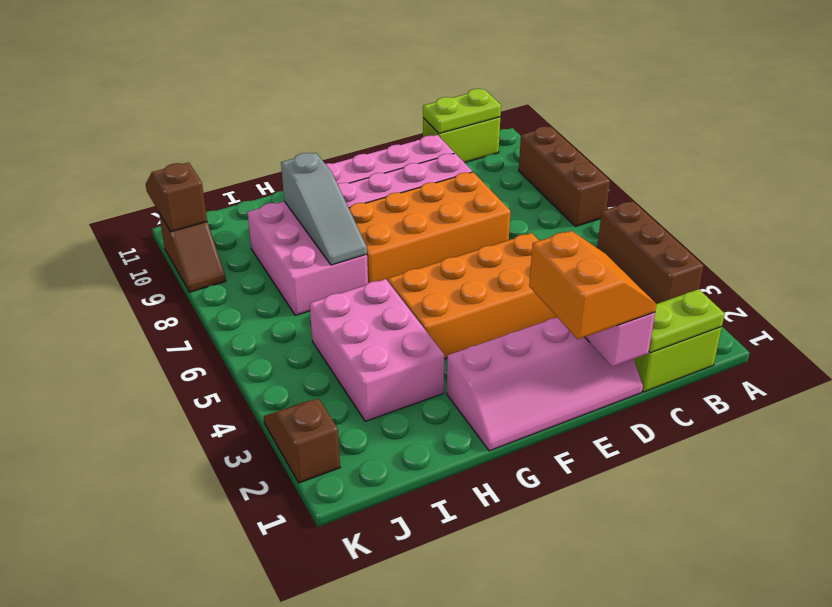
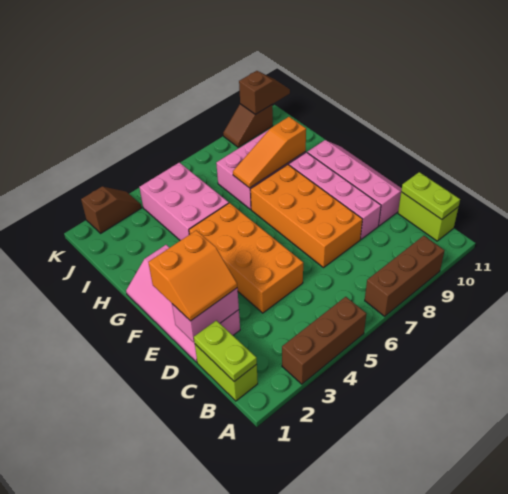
pink 2x3 brick [310,279,444,421] -> pink 2x3 brick turned to [139,162,229,241]
grey 1x3 slope [281,153,367,265] -> orange 1x3 slope [233,117,306,188]

